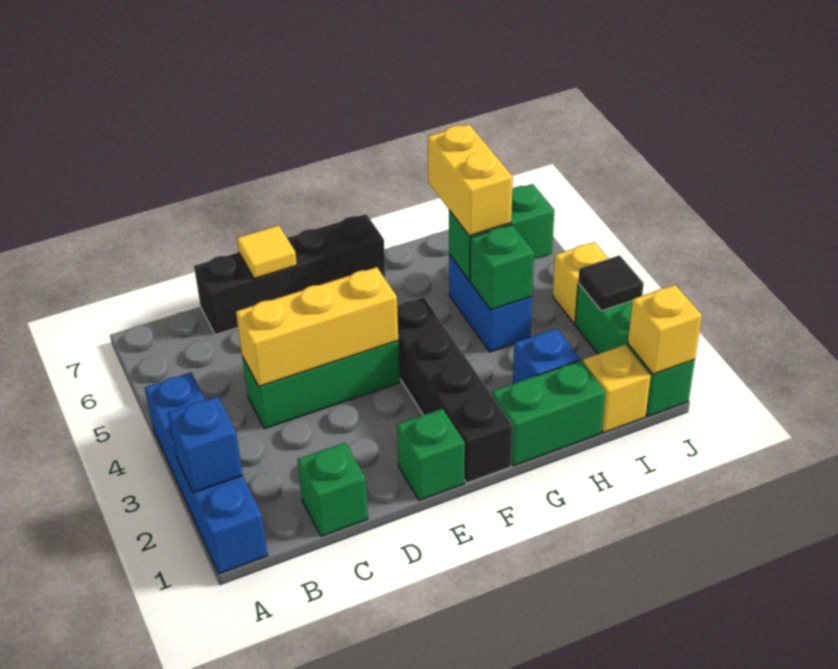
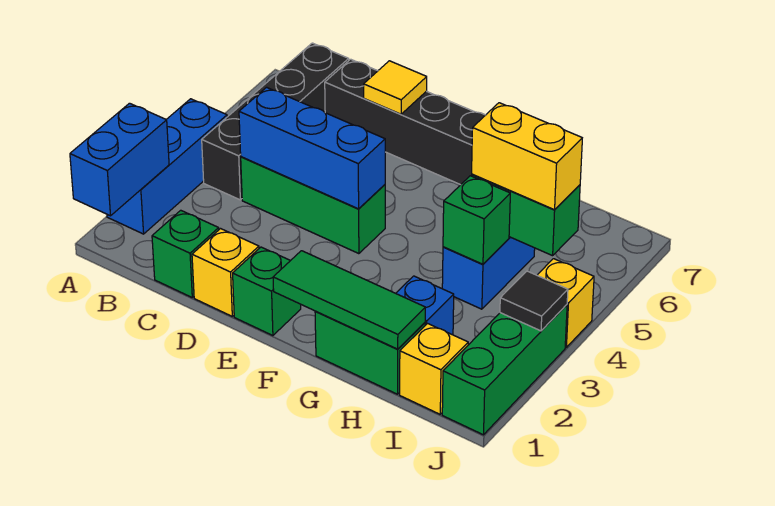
blue 1x4 brick [145,373,268,574] -> blue 1x3 brick [107,99,227,234]
blue 1x1 brick [168,397,243,493] -> blue 1x2 brick [70,103,169,216]
yellow 1x3 brick [236,267,398,386] -> blue 1x3 brick [239,87,385,209]
black 1x4 brick [397,297,513,483] -> black 1x4 brick moved to [202,43,349,200]
none -> green 1x3 tile [273,251,425,349]
yellow 1x2 brick [428,124,513,236] -> yellow 1x2 brick turned to [472,103,582,210]
yellow 1x1 brick [628,285,702,374] -> yellow 1x1 brick moved to [192,229,259,316]

